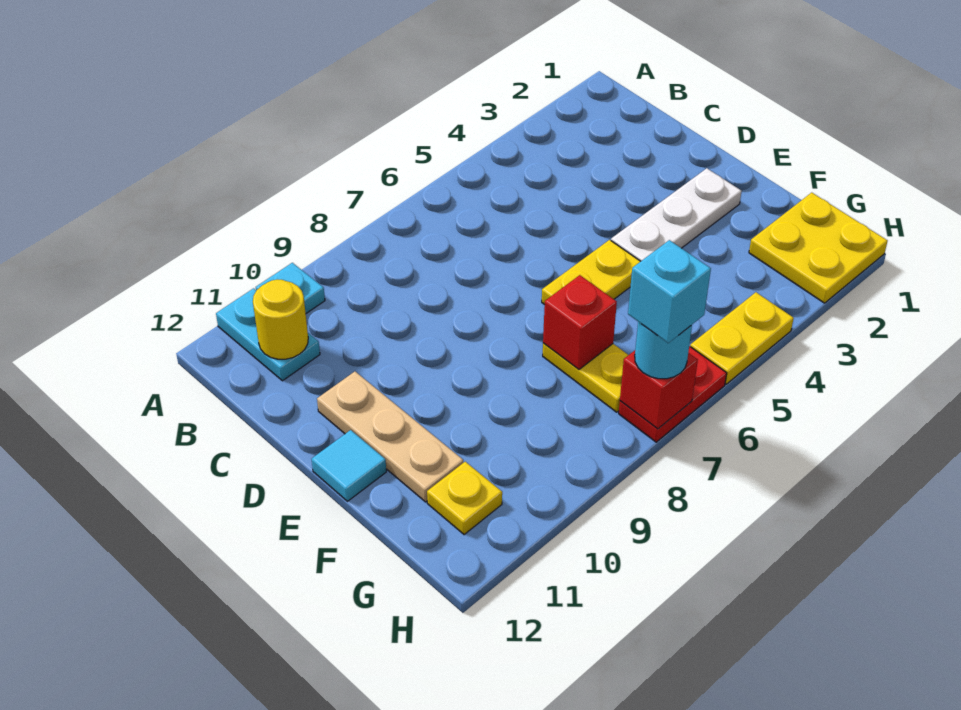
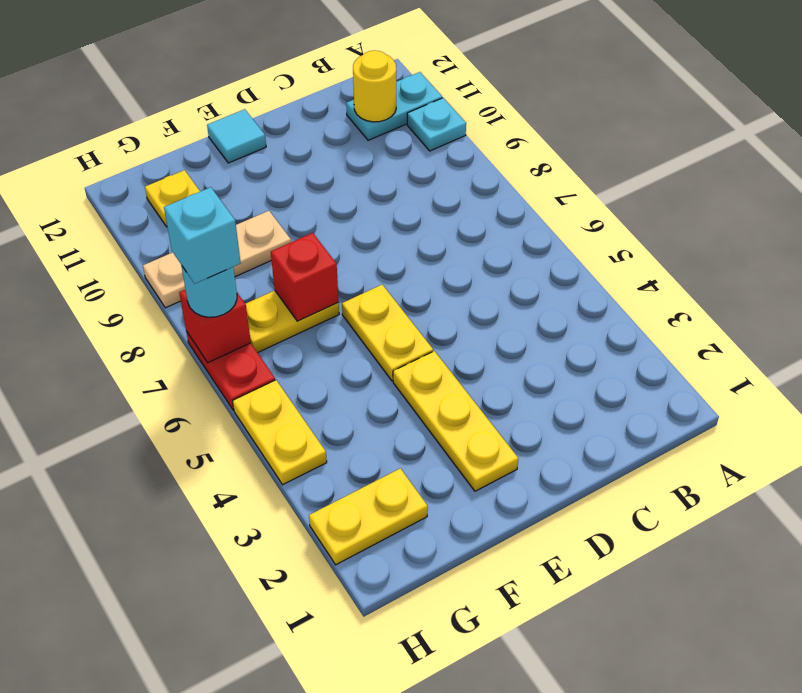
tan 1x3 plate [317,372,463,502] -> tan 1x3 plate moved to [143,211,291,308]
white 1x3 plate [611,168,742,261] -> yellow 1x3 plate [393,351,518,491]
yellow 2x2 plate [749,193,888,303] -> yellow 1x2 plate [309,468,428,565]

